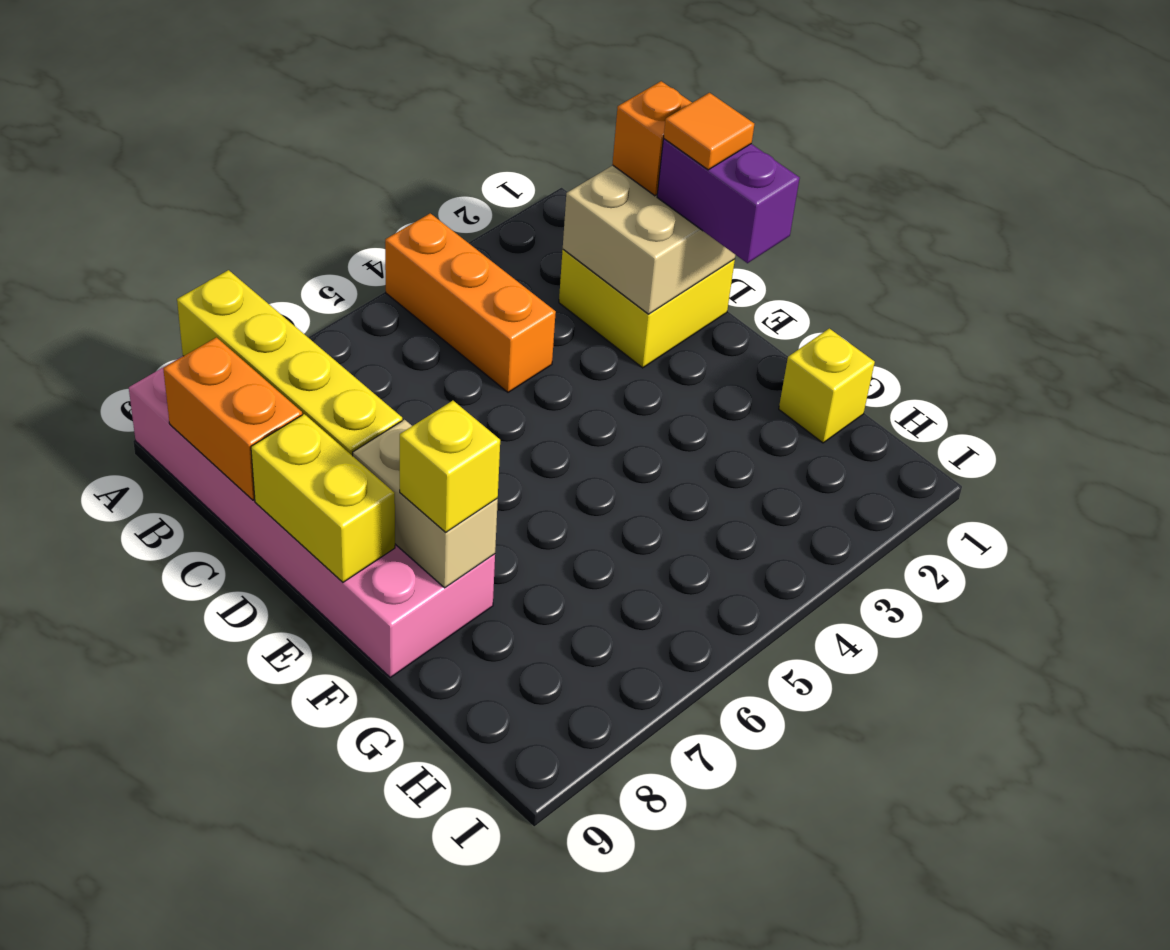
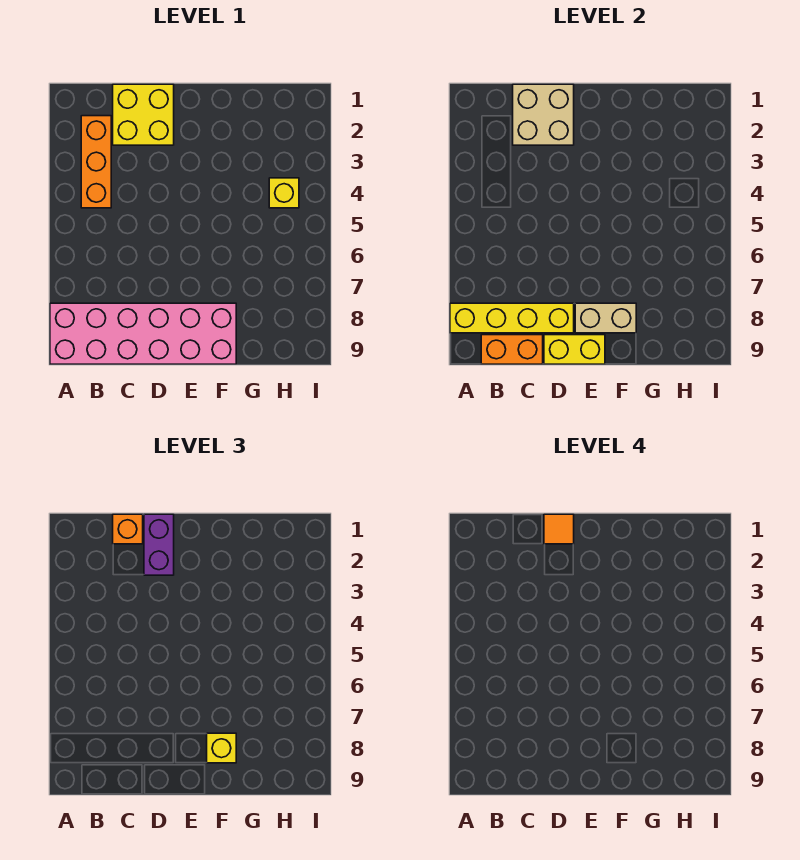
orange 1x3 brick [385,213,556,392] -> orange 1x3 brick turned to [81,116,111,208]
purple 1x2 brick [657,139,800,263] -> purple 1x2 brick turned to [144,514,174,575]
yellow 1x1 brick [779,328,875,443] -> yellow 1x1 brick moved to [269,178,299,208]

